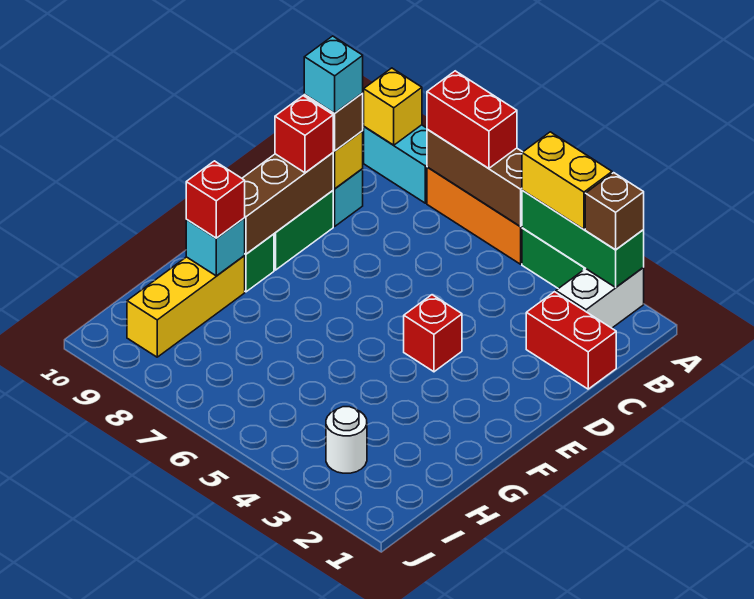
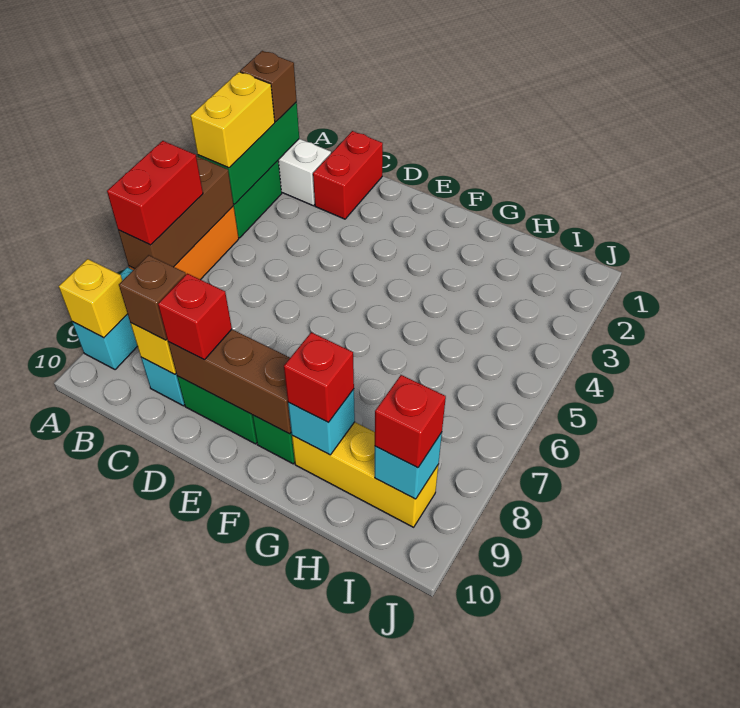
cyan 1x1 brick [304,36,363,113] -> cyan 1x1 brick moved to [375,432,442,499]
red 1x1 brick [404,295,462,372] -> red 1x1 brick moved to [375,375,446,468]
white 1x1 round brick [326,407,367,473] -> none

